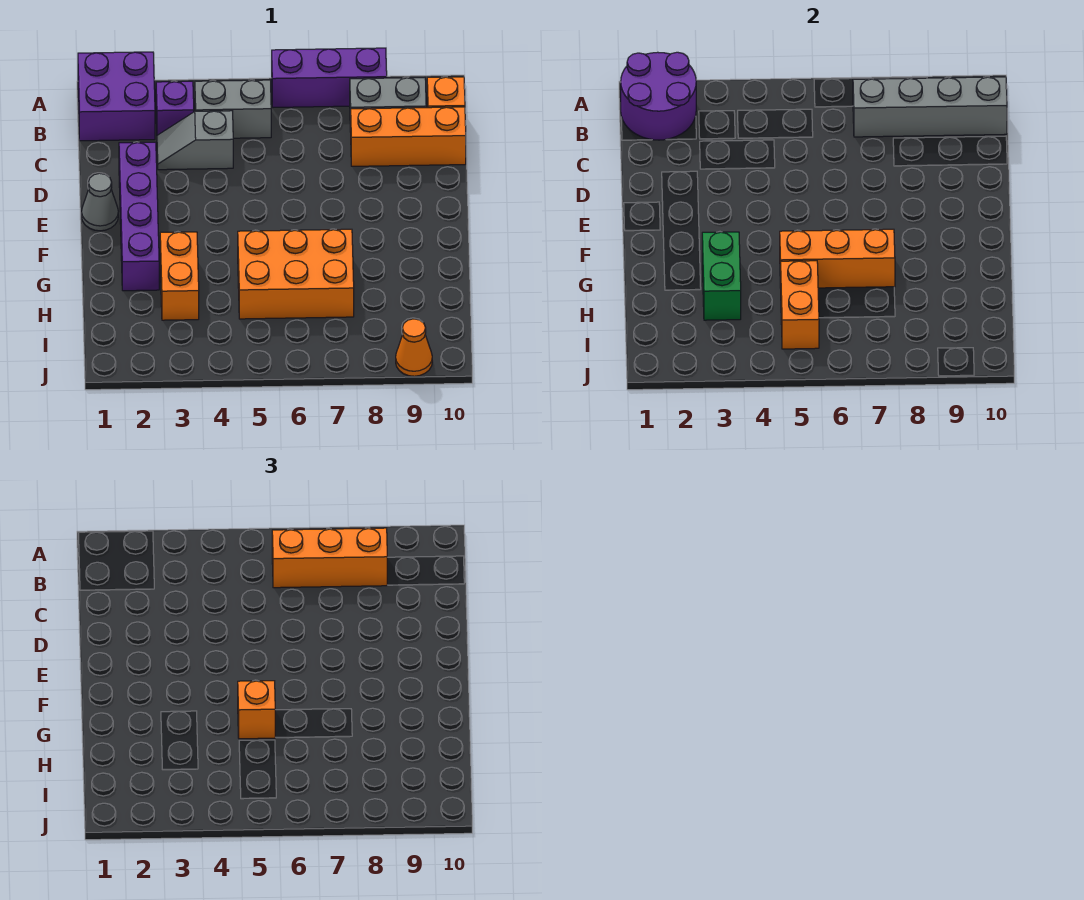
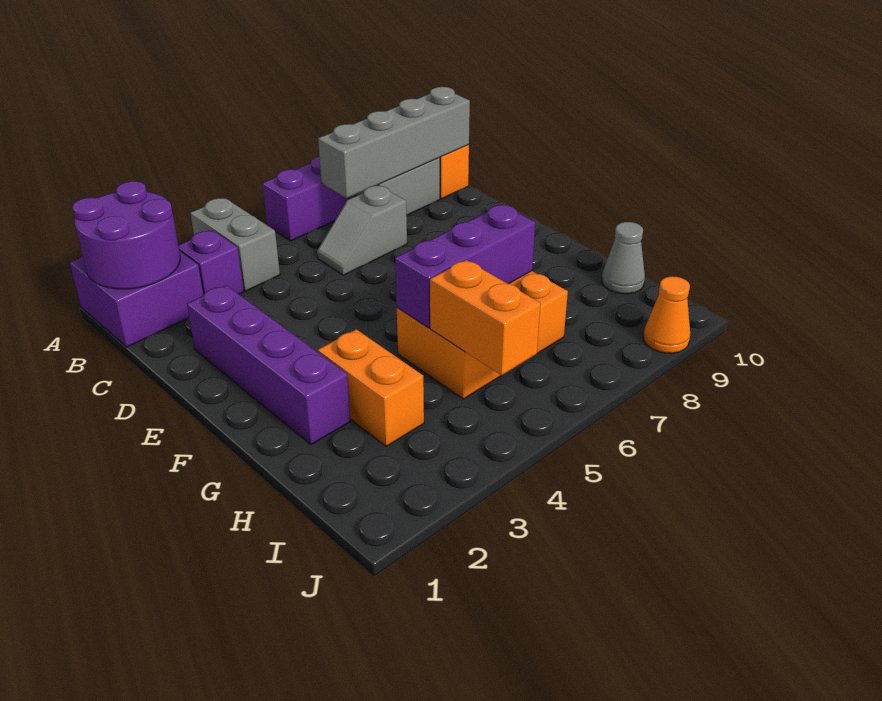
grey 1x2 brick [195,80,271,138] -> grey 1x2 brick turned to [190,198,280,291]
orange 1x3 brick [272,528,387,588] -> none
grey 1x2 slope [157,111,233,170] -> grey 1x2 slope moved to [317,186,407,275]
orange 1x3 brick [351,107,466,166] -> none
grey 1x1 cone [82,173,118,231] -> grey 1x1 cone moved to [602,222,645,294]
green 1x2 brick [702,232,741,320] -> none
orange 1x3 brick [780,229,895,288] -> purple 1x3 brick [395,205,535,328]
orange 1x1 brick [238,681,276,739] -> none

